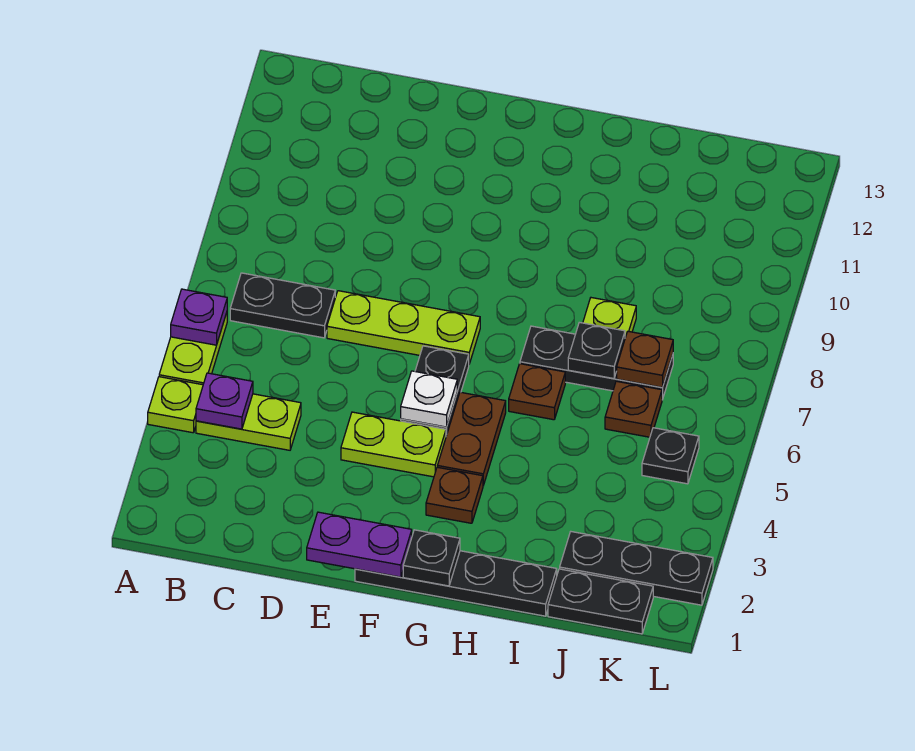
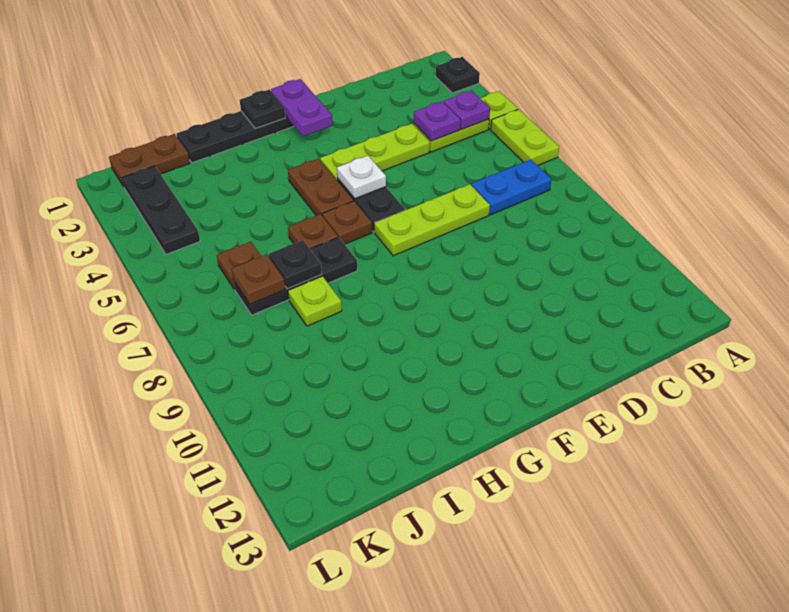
purple 1x1 plate [171,289,227,345] -> purple 1x1 plate moved to [414,101,460,141]
black 1x2 plate [230,273,335,338] -> blue 1x2 plate [471,160,551,215]
purple 1x2 plate [307,512,412,577] -> purple 1x2 plate turned to [271,79,333,136]
lime 1x2 plate [341,412,446,477] -> lime 1x3 plate [320,124,430,181]
brown 1x1 plate [426,467,483,523] -> brown 1x1 plate moved to [322,201,372,244]
black 1x2 plate [548,569,653,634] -> brown 1x2 plate [109,134,190,187]
black 1x3 plate [560,532,713,605] -> black 1x3 plate turned to [122,166,200,254]
black 1x1 plate [642,428,699,484] -> black 1x1 plate moved to [436,57,480,93]

